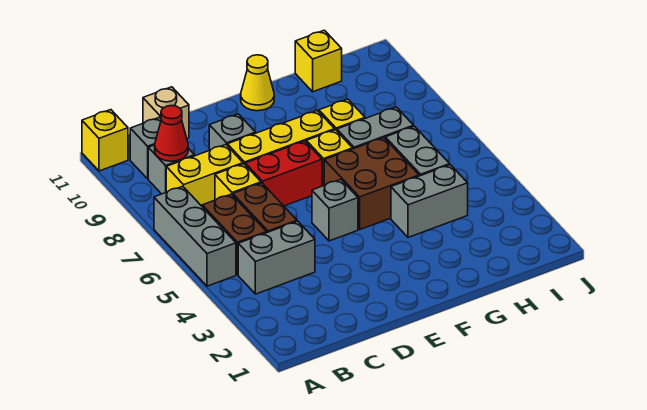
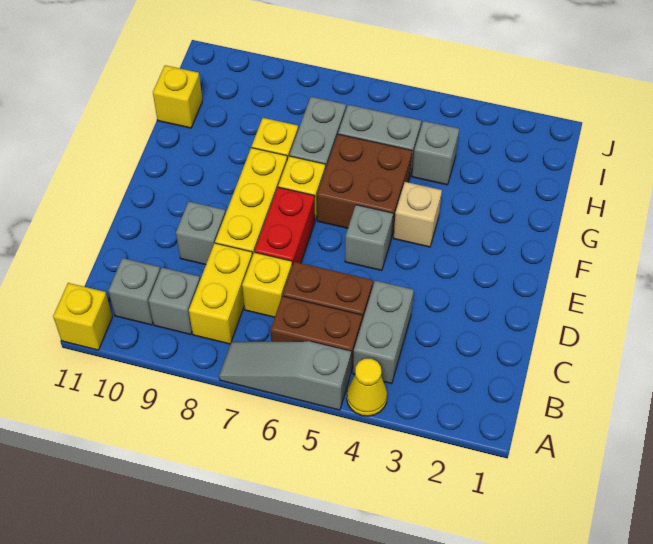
grey 1x3 brick [154,186,236,286] -> grey 1x3 slope [219,341,351,410]
red 1x1 cone [155,106,188,161] -> none
tan 1x1 brick [143,87,189,138] -> tan 1x1 brick moved to [394,182,442,247]
yellow 1x1 cone [241,55,274,111] -> yellow 1x1 cone moved to [347,359,387,416]
grey 1x2 brick [391,165,468,237] -> grey 1x1 brick [412,121,459,185]

